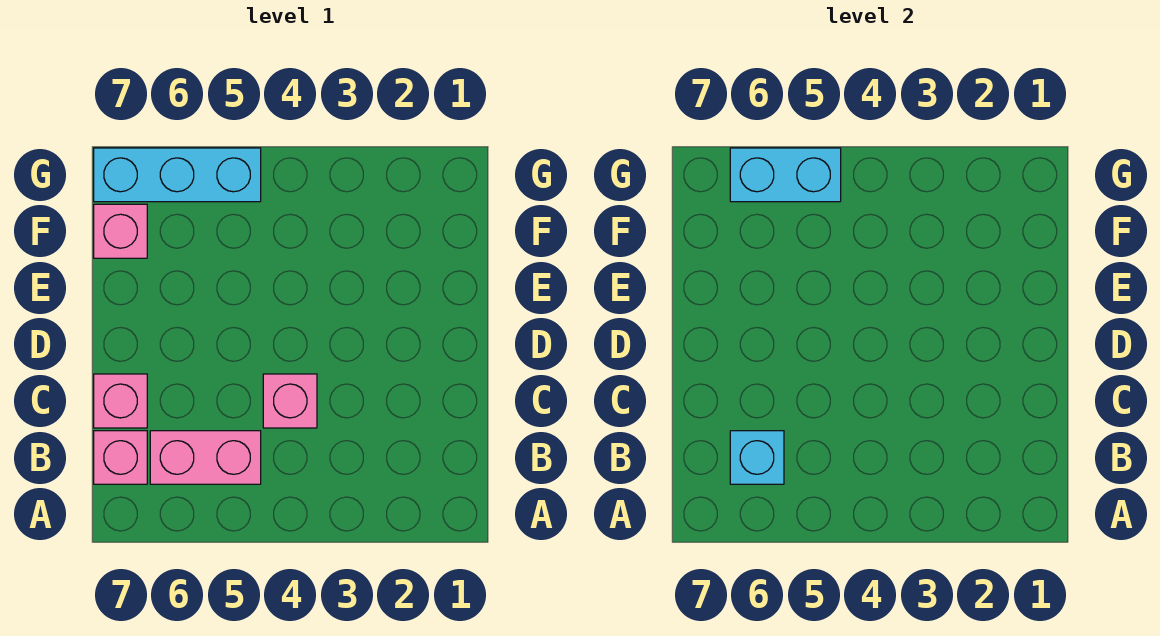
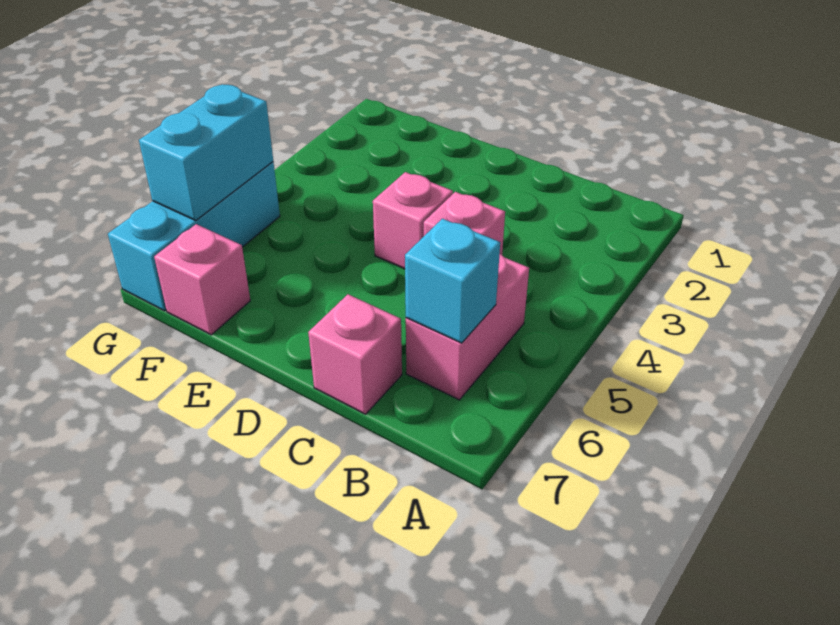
pink 1x1 brick [94,431,147,484] -> pink 1x1 brick moved to [373,172,453,269]

